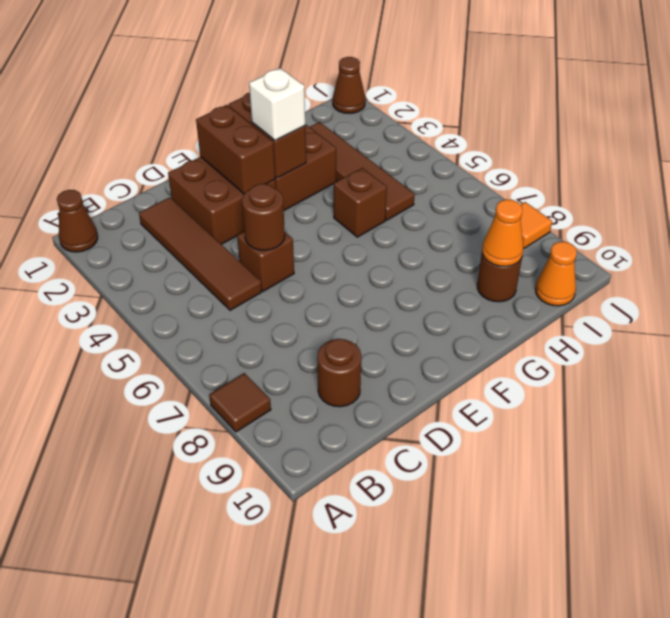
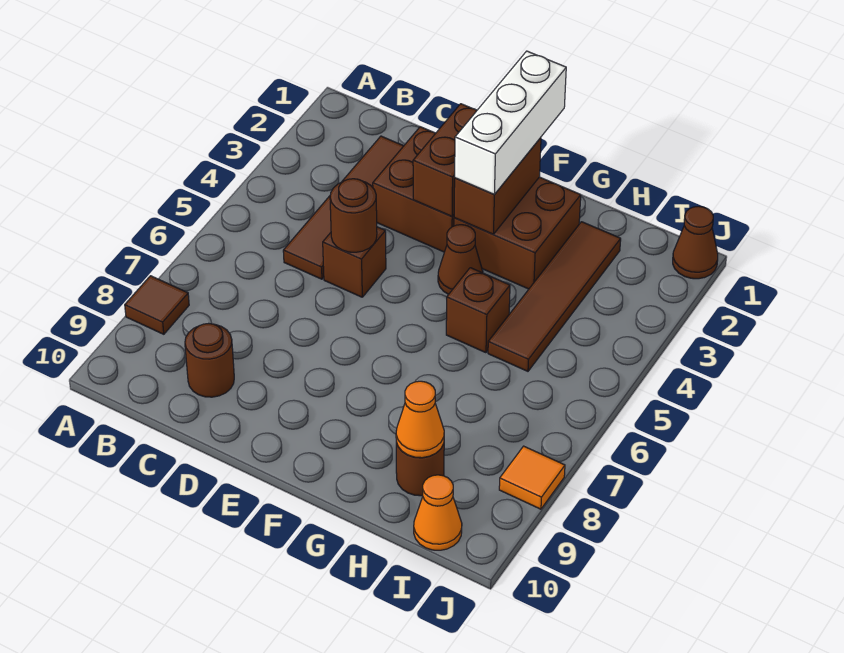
brown 1x1 cone [57,190,98,252] -> brown 1x1 cone moved to [438,225,483,294]
white 1x1 brick [249,68,305,141] -> white 1x3 brick [455,51,566,194]

